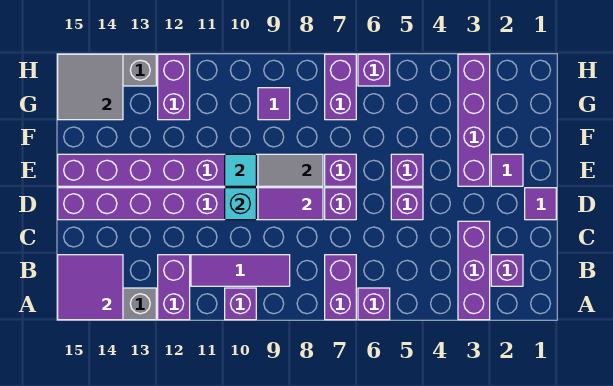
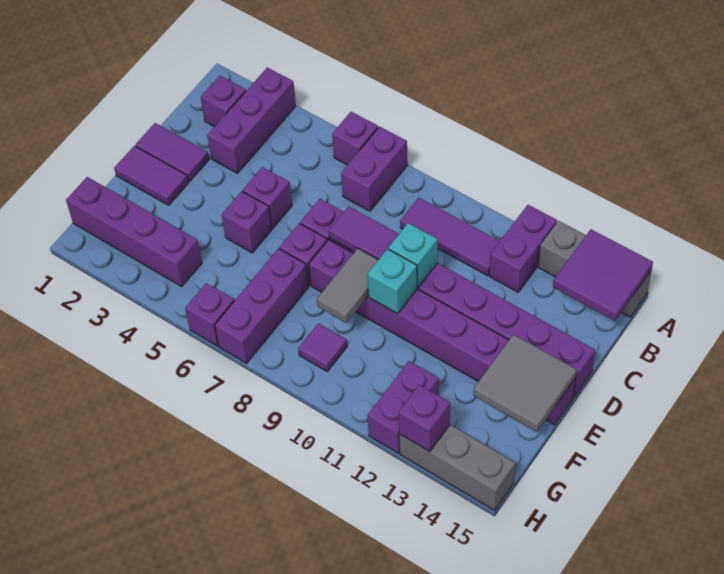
purple 1x1 brick [225,288,256,320] -> purple 1x1 brick moved to [398,385,450,452]
purple 1x1 tile [525,188,556,220] -> purple 1x2 tile [135,123,209,182]
purple 1x1 tile [491,154,523,186] -> purple 1x2 tile [114,146,189,205]
purple 1x4 brick [458,54,490,186] -> purple 1x4 brick turned to [66,177,202,287]
grey 1x2 tile [258,154,323,186] -> grey 1x2 tile turned to [317,248,378,323]
cyan 1x1 tile [225,154,256,186] -> cyan 1x1 brick [367,249,417,314]
purple 1x2 brick [325,54,356,120] -> purple 1x3 brick [215,248,309,363]
grey 2x2 tile [58,54,123,120] -> grey 2x2 tile moved to [473,335,577,432]

